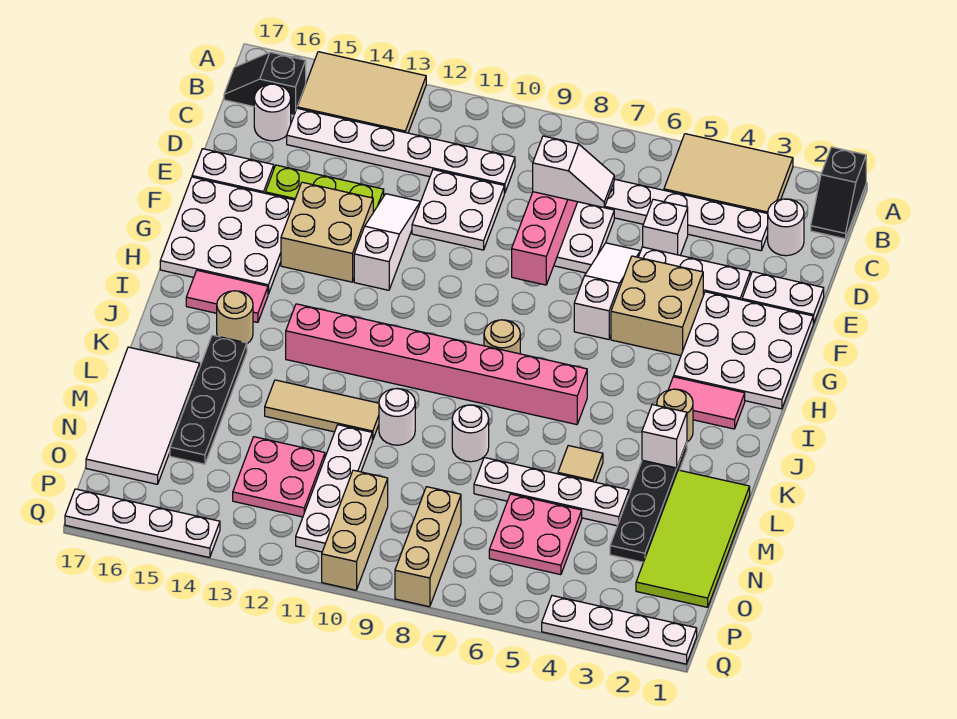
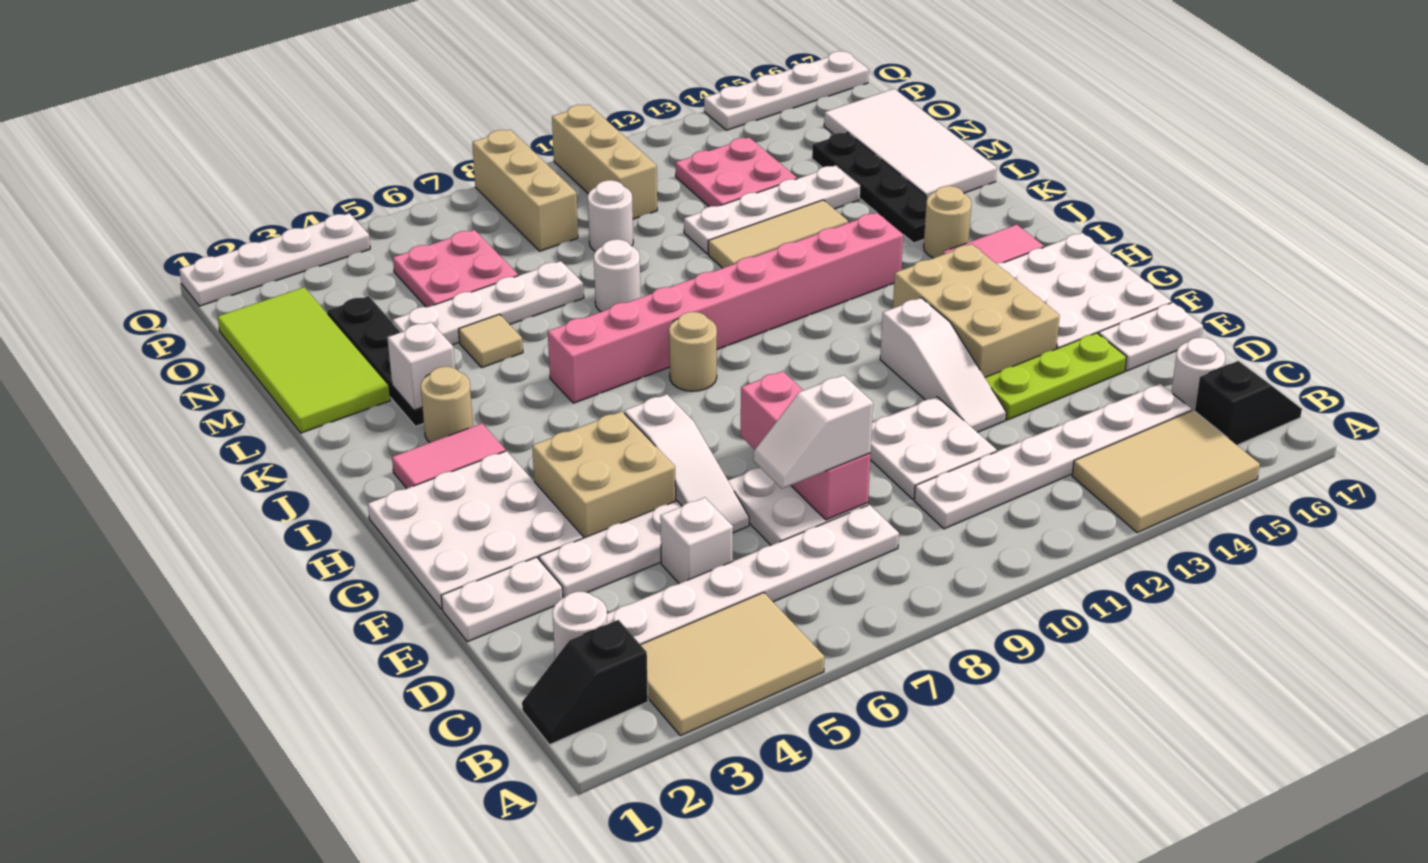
black 1x2 slope [811,147,866,239] -> black 1x2 slope turned to [522,620,648,745]
tan 2x2 brick [281,182,373,282] -> tan 2x3 brick [893,244,1060,377]
white 1x1 round brick [379,389,415,445] -> white 1x1 round brick moved to [588,180,633,251]
white 1x4 plate [296,425,372,552] -> white 1x4 plate turned to [684,166,860,254]

